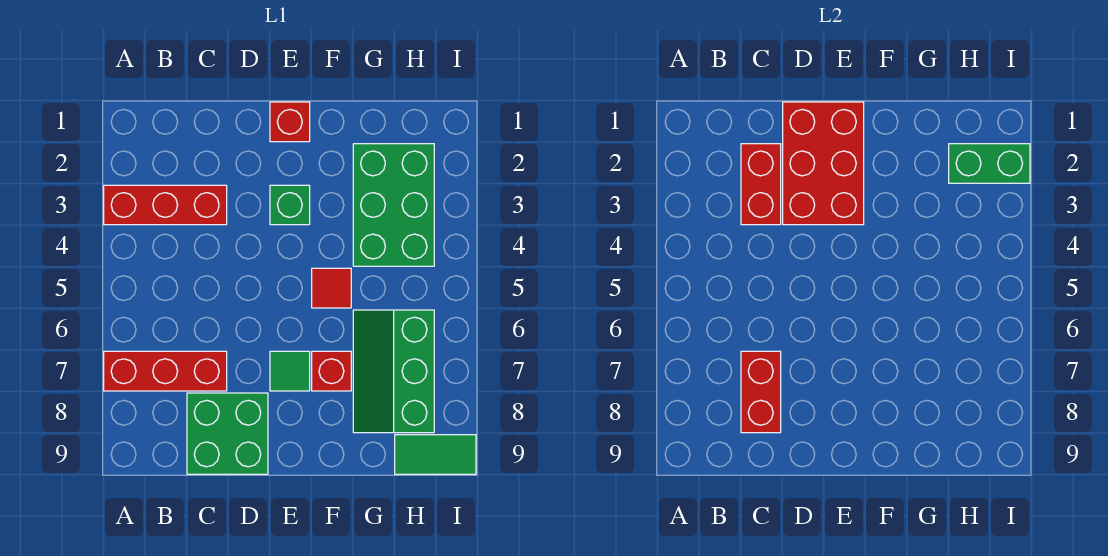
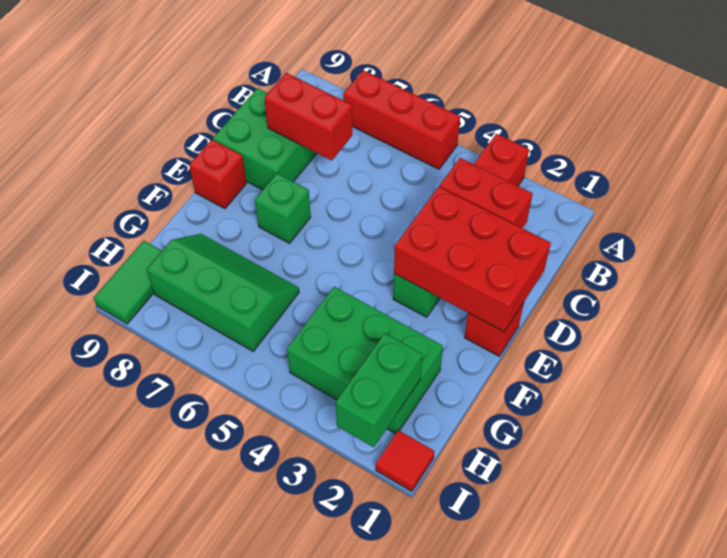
red 1x3 brick [104,351,227,391] -> red 1x3 brick turned to [343,70,460,169]
green 1x1 tile [270,351,310,391] -> green 1x1 brick [255,174,311,243]
red 1x1 tile [312,268,351,308] -> red 1x1 tile moved to [376,430,435,492]
red 1x1 brick [312,351,351,391] -> red 1x1 brick moved to [189,140,247,209]

